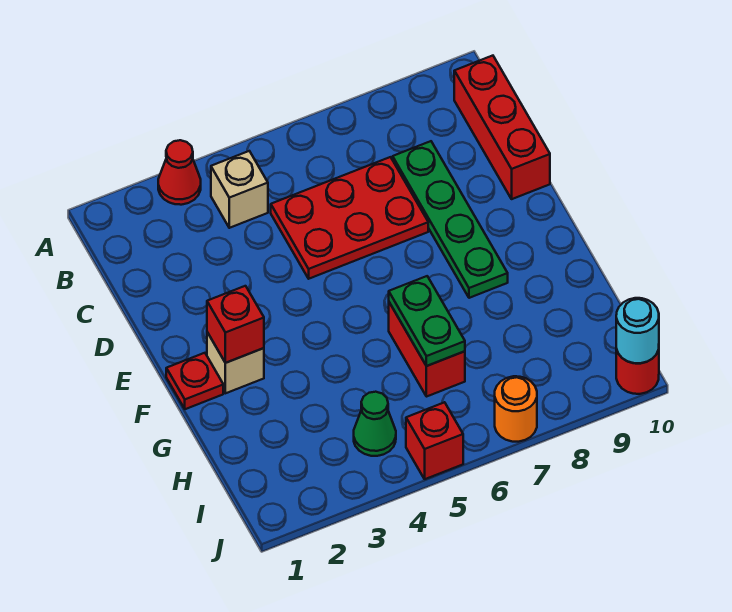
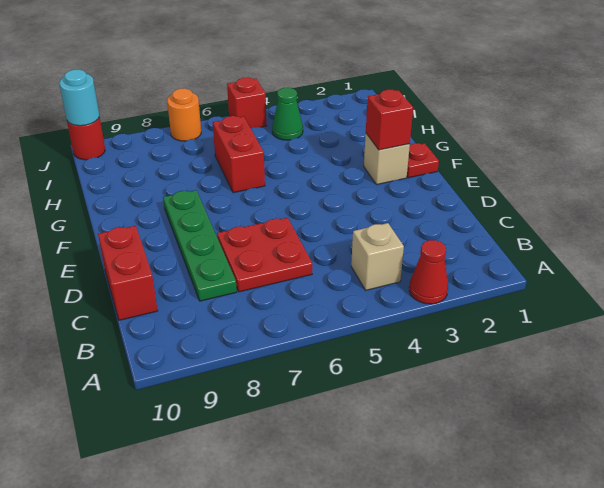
red 1x3 brick [454,56,550,199] -> red 1x2 brick [98,226,158,320]
red 2x3 plate [271,157,428,279] -> red 2x2 plate [217,218,312,292]
green 1x2 plate [389,276,465,366] -> none

